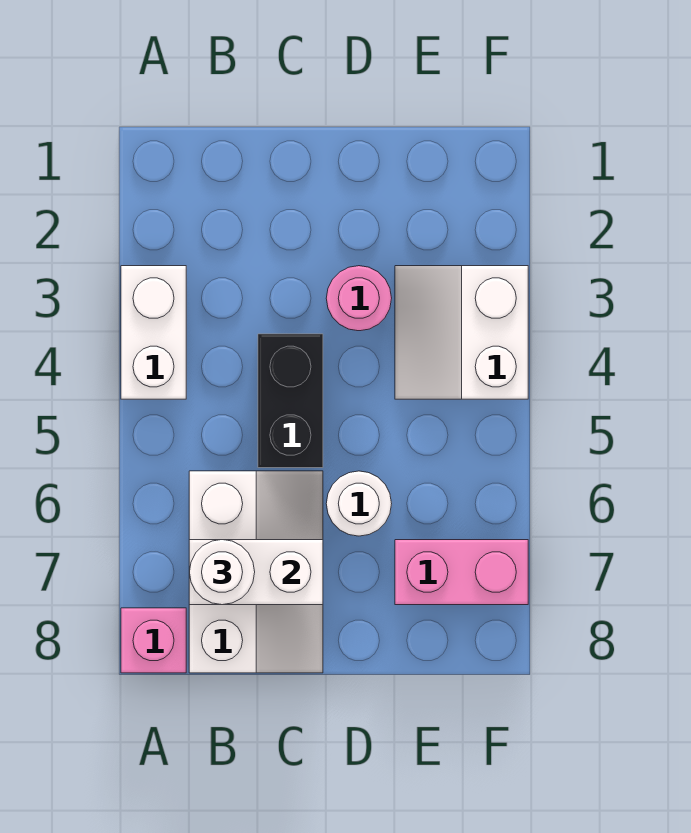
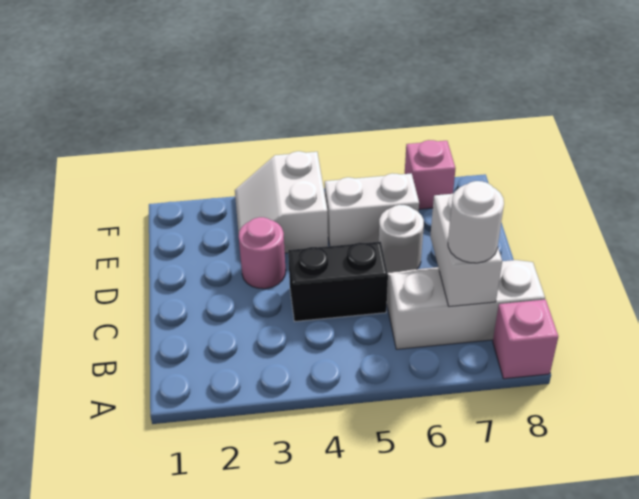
white 1x2 brick [121,266,186,399] -> white 1x2 brick moved to [325,173,419,246]
white 2x2 slope [395,266,528,399] -> white 2x2 slope turned to [235,151,328,253]
pink 1x2 brick [395,540,528,605] -> pink 1x1 brick [405,140,456,209]

